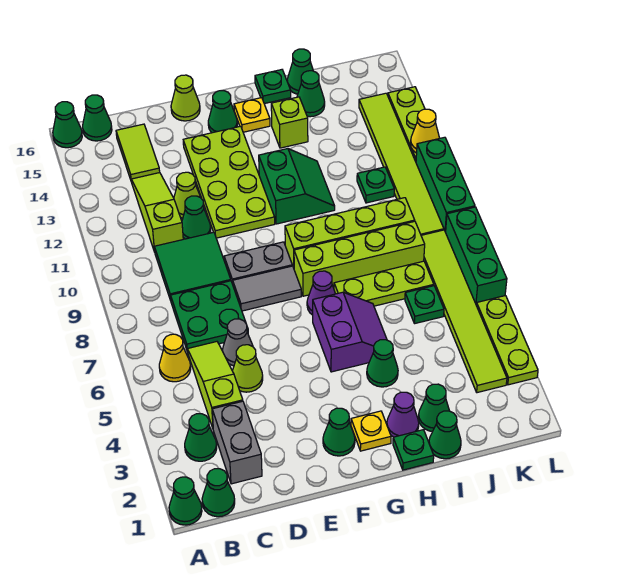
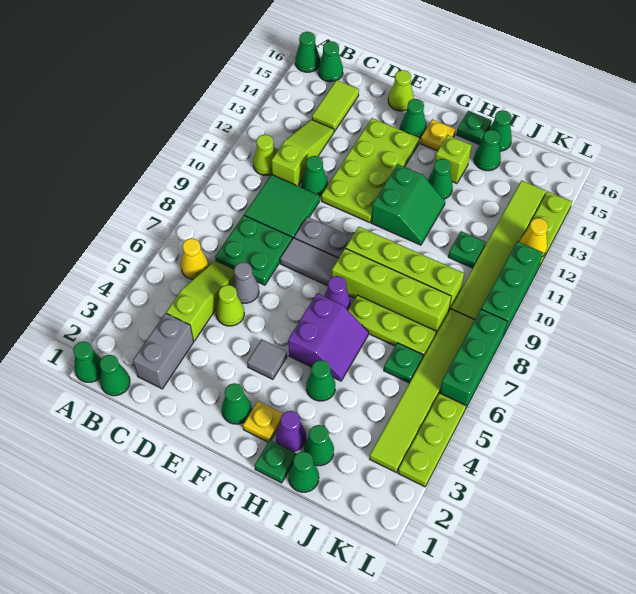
green 1x1 cone [185,414,217,461] -> green 1x1 cone moved to [428,159,453,199]
lime 1x1 cone [174,172,200,218] -> lime 1x1 cone moved to [253,134,276,175]
none -> grey 1x1 tile [247,339,287,379]

